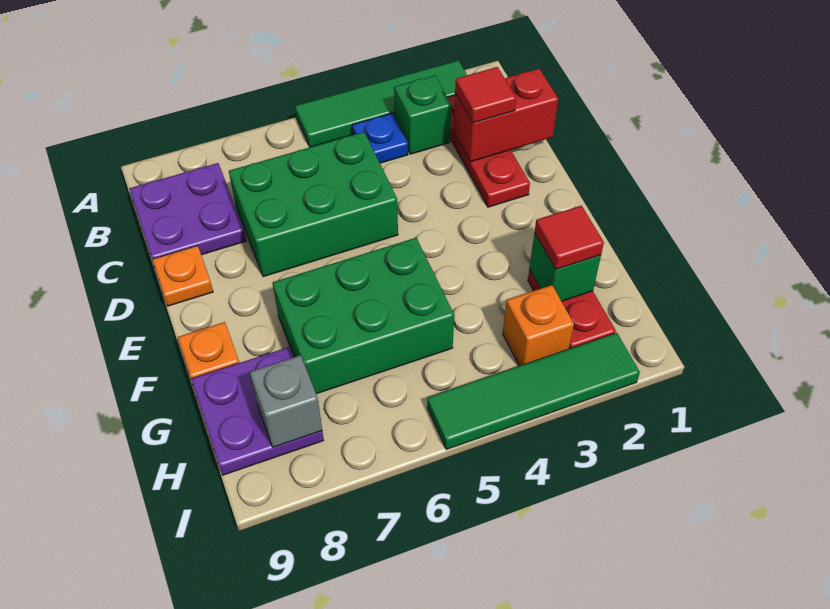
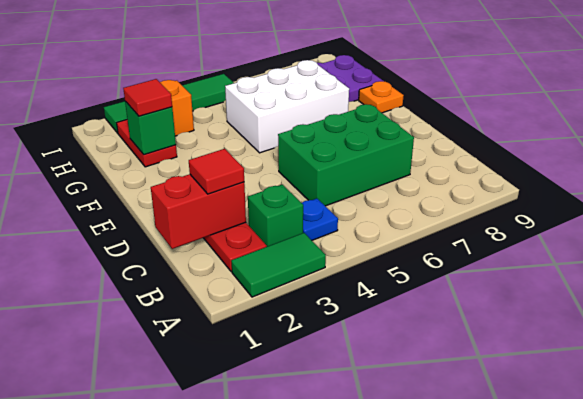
green 1x4 tile [295,60,467,147] -> green 1x2 tile [231,233,326,297]
purple 2x2 plate [129,163,247,259] -> none
orange 1x1 plate [152,246,213,306] -> none
green 2x3 brick [272,238,454,394] -> white 2x3 brick [225,60,349,153]
grey 1x1 brick [250,355,322,447] -> none

